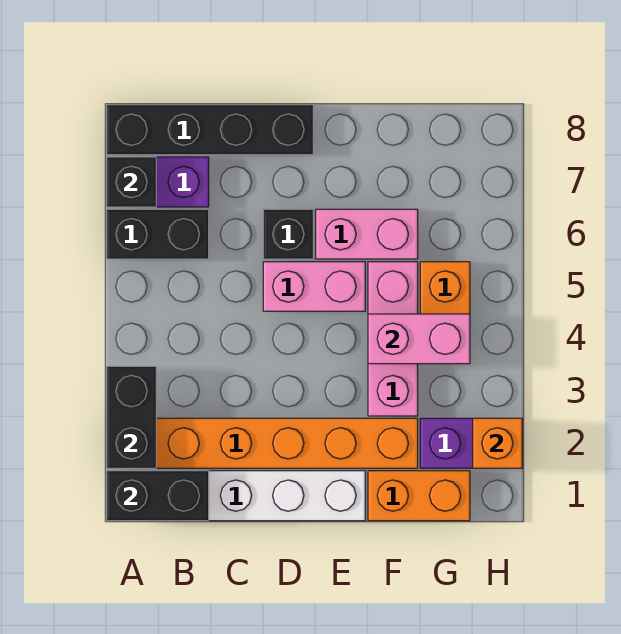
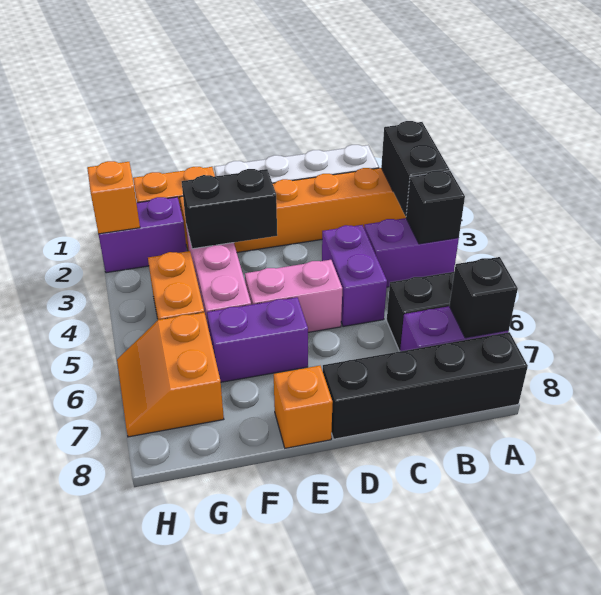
black 1x2 brick [107,471,209,521] -> black 1x2 brick moved to [182,169,277,249]
none -> purple 1x2 brick [364,218,459,287]
none -> purple 1x2 brick [322,225,387,327]
black 1x1 brick [263,209,313,259] -> black 1x1 brick moved to [406,171,465,244]
pink 1x2 brick [316,209,418,259] -> purple 1x2 brick [207,297,308,382]
none -> orange 1x1 brick [274,366,333,448]
pink 1x2 brick [368,314,470,364] -> none
none -> orange 2x2 slope [117,312,224,437]

